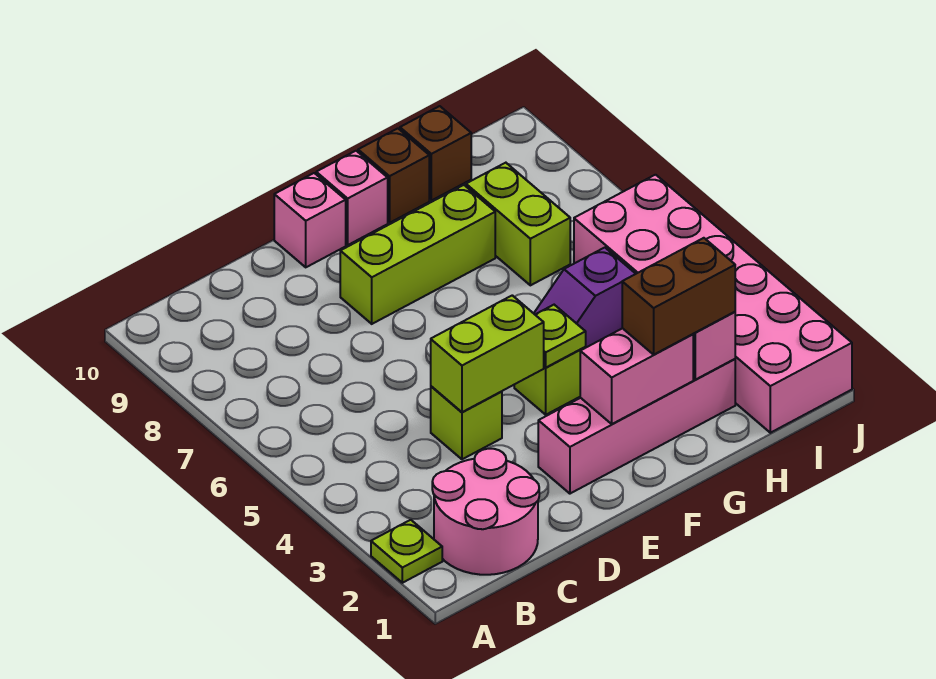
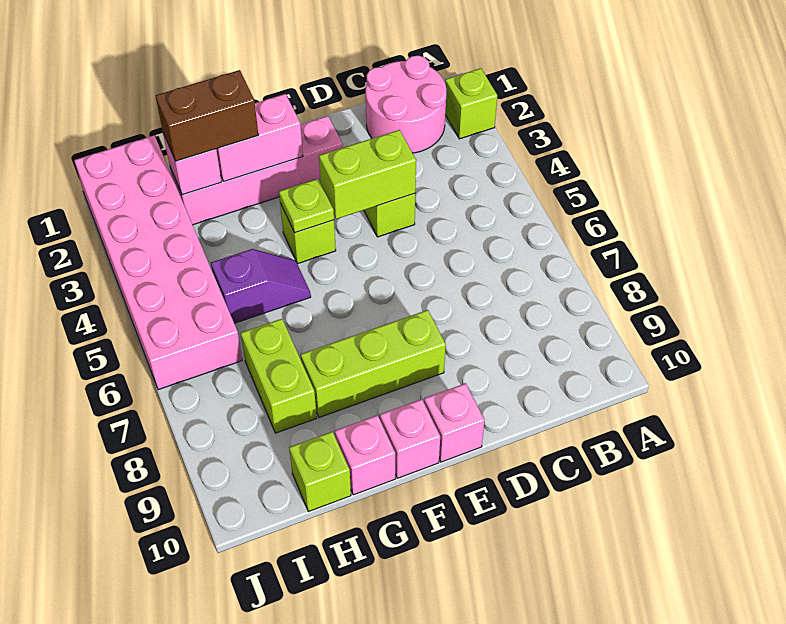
lime 1x1 plate [371,520,442,583] -> lime 1x1 brick [445,68,497,139]
brown 1x1 brick [358,128,429,223] -> pink 1x1 brick [335,415,395,495]
brown 1x1 brick [400,106,471,201] -> lime 1x1 brick [289,432,351,512]

